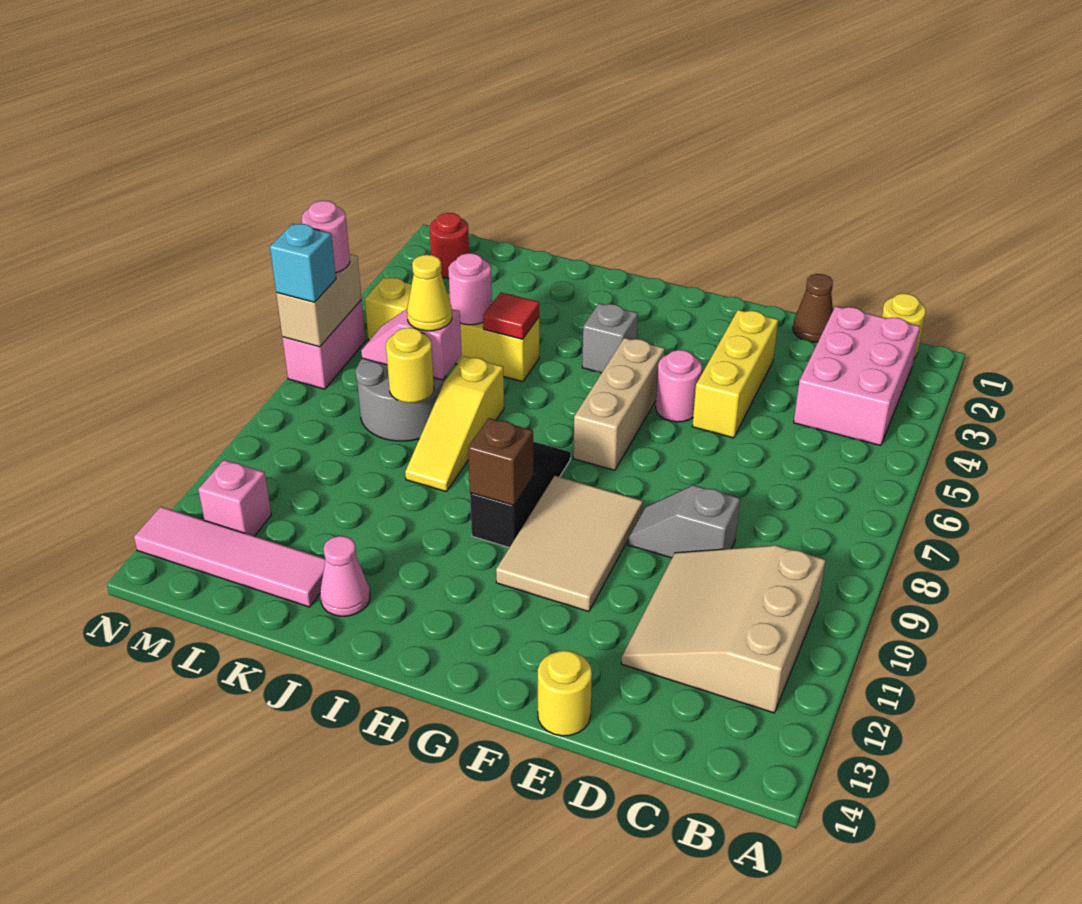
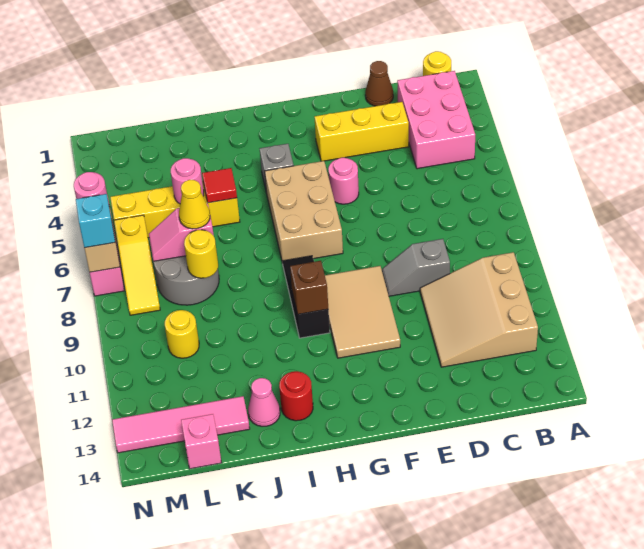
yellow 1x3 brick [692,310,778,438] -> yellow 1x3 brick turned to [315,102,409,161]
yellow 1x1 round brick [538,651,592,736] -> yellow 1x1 round brick moved to [165,310,199,358]
tan 1x3 brick [573,338,665,470] -> tan 2x3 brick [265,161,343,263]
yellow 1x3 slope [405,356,504,491] -> yellow 1x3 slope moved to [114,215,160,315]
red 1x1 round brick [430,213,469,278] -> red 1x1 round brick moved to [279,371,313,421]
pink 1x1 brick [198,460,271,536] -> pink 1x1 brick moved to [181,414,221,469]

